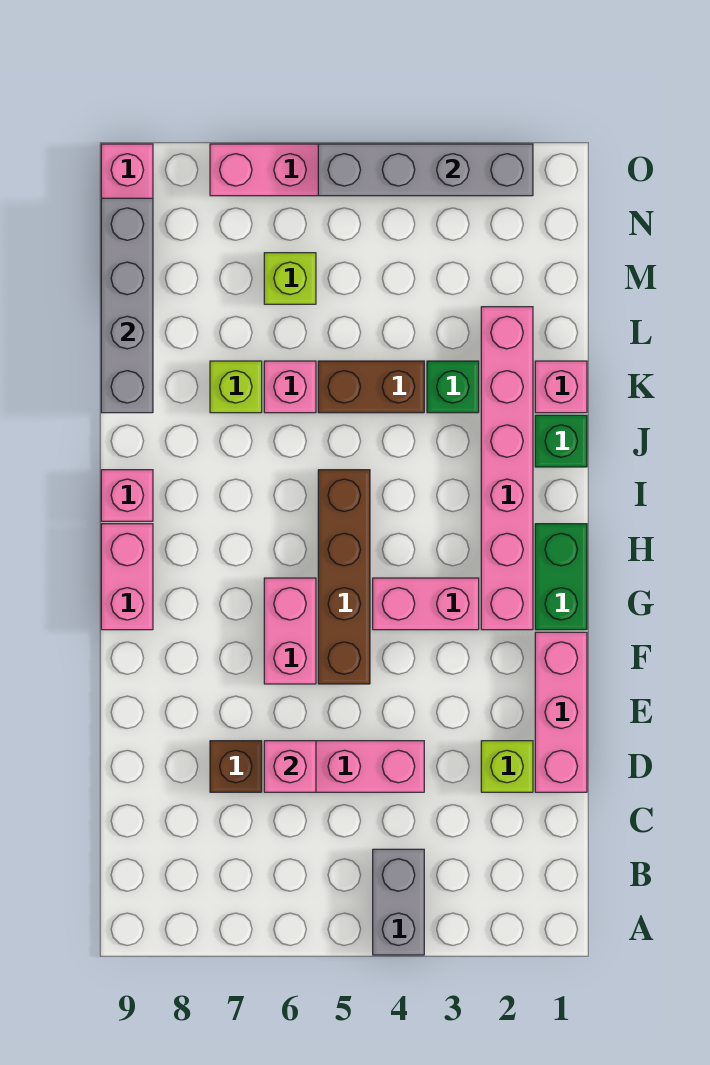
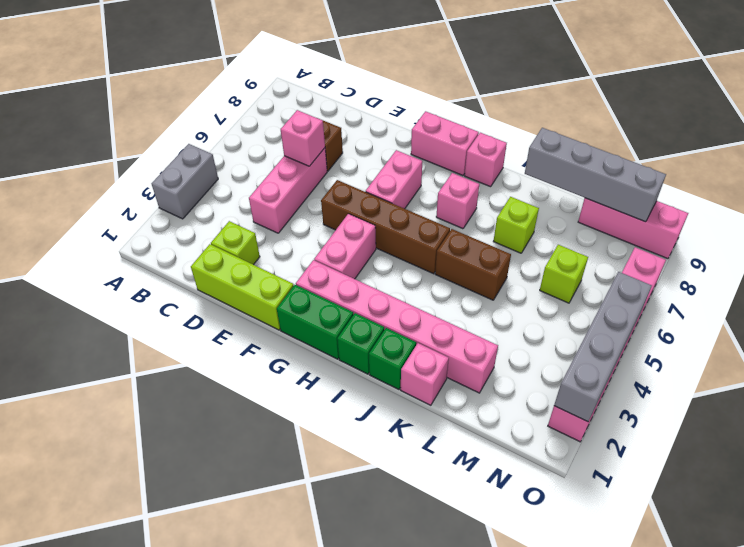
grey 1x2 brick [373,849,424,955] -> grey 1x2 brick turned to [151,144,218,219]
pink 1x3 brick [535,632,587,792] -> lime 1x3 brick [191,244,294,330]
pink 1x2 brick [264,578,316,684] -> pink 1x2 brick turned to [366,150,422,209]
green 1x1 brick [427,361,479,413] -> green 1x1 brick moved to [337,313,384,374]
brown 1x2 brick [318,361,424,413] -> brown 1x2 brick turned to [435,229,511,300]
pink 1x1 brick [264,361,316,413] -> pink 1x1 brick moved to [436,173,479,229]

